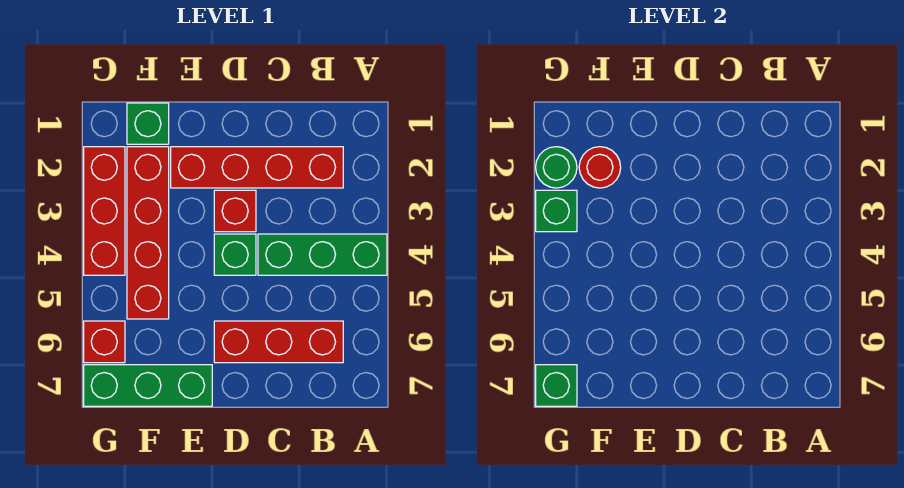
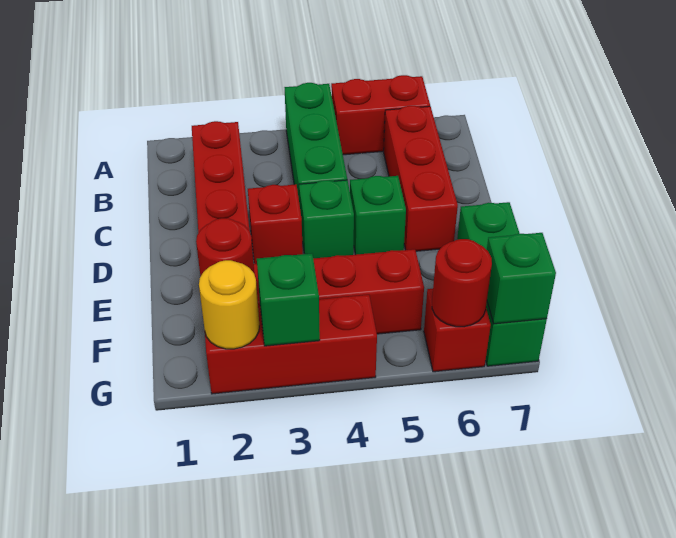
none -> red 1x2 brick [331,75,430,155]
green 1x1 brick [127,103,169,144] -> green 1x1 brick moved to [350,176,406,255]
green 1x1 round brick [536,147,577,188] -> yellow 1x1 round brick [199,260,259,349]
none -> red 1x1 round brick [432,239,492,327]

